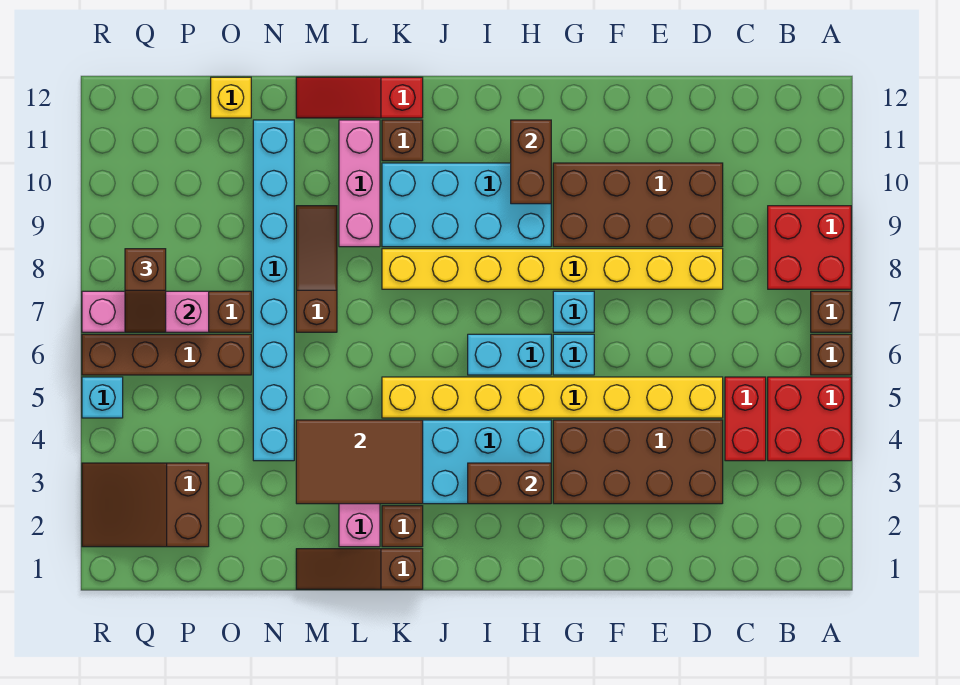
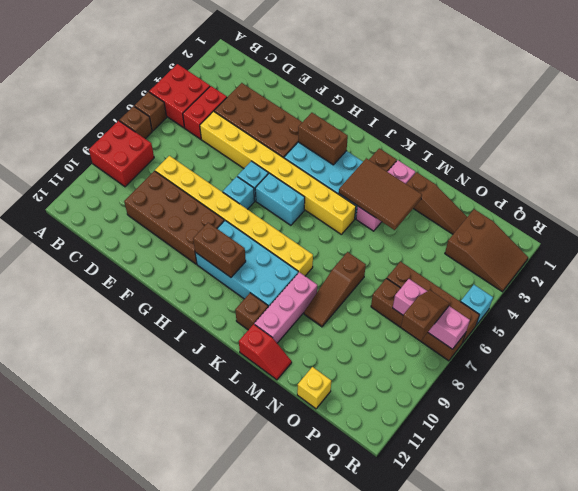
brown 1x2 brick [511,120,551,204] -> brown 1x2 brick turned to [193,223,246,277]
brown 1x3 slope [296,549,423,589] -> brown 1x3 slope moved to [407,172,467,234]
red 1x3 slope [296,77,423,118] -> red 1x2 slope [239,324,292,380]
cyan 1x8 brick [253,120,294,461] -> none

